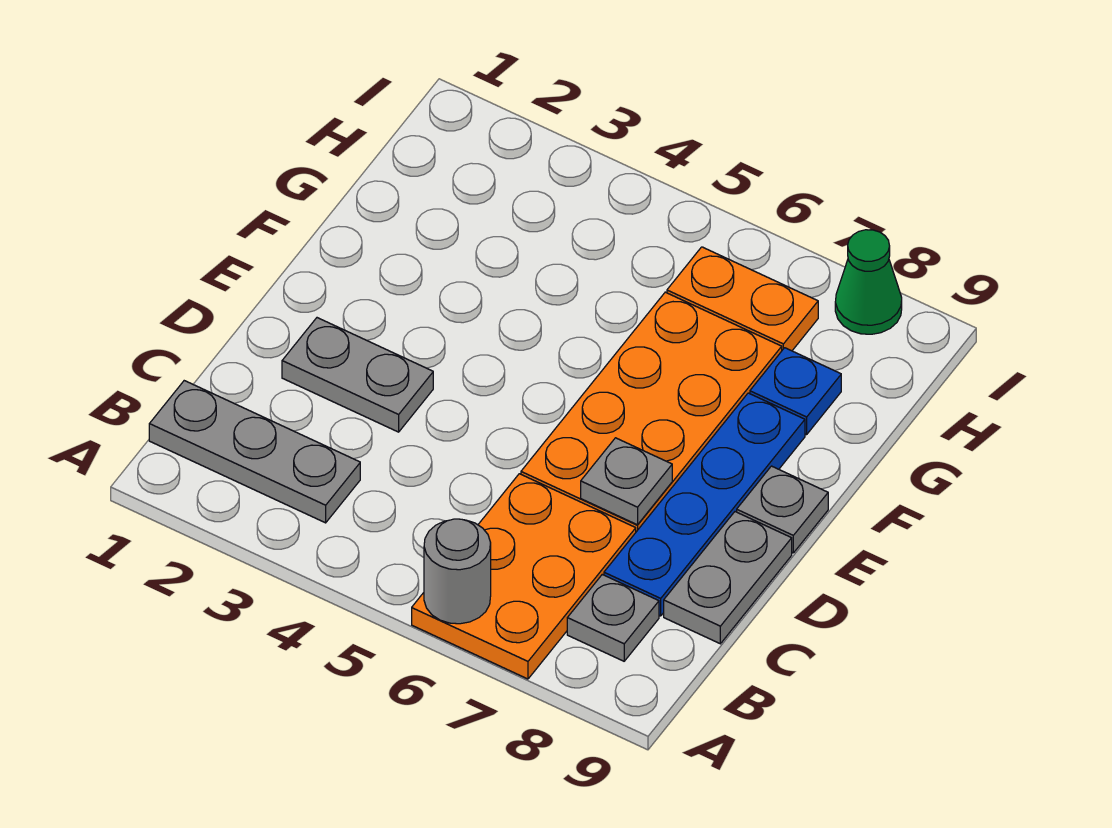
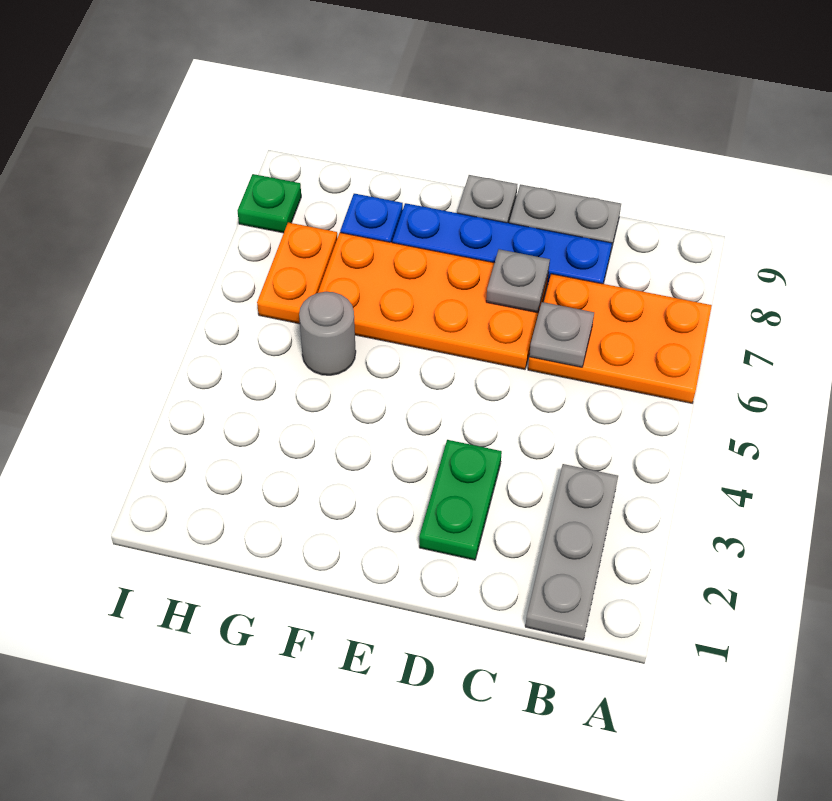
grey 1x1 round brick [424,519,491,624] -> grey 1x1 round brick moved to [299,292,356,375]
grey 1x1 plate [567,575,659,661] -> grey 1x1 plate moved to [529,302,594,367]
grey 1x2 plate [282,318,433,432] -> green 1x2 plate [419,440,502,560]
green 1x1 cone [835,230,902,334] -> green 1x1 plate [238,174,301,233]

